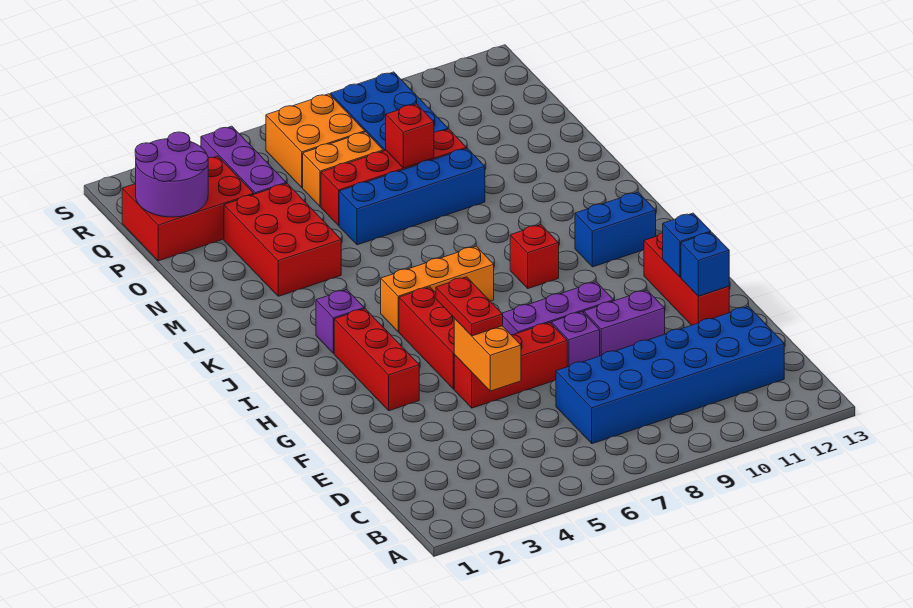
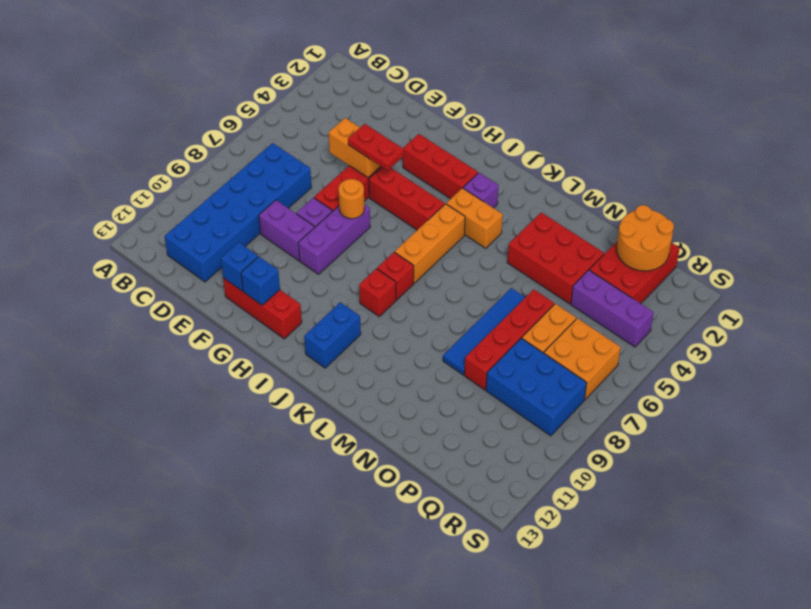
purple 1x2 brick [584,290,665,356] -> purple 1x2 brick turned to [259,200,315,261]
none -> orange 1x1 round brick [338,179,364,219]
none -> orange 1x2 brick [446,188,503,248]
blue 1x4 brick [339,148,485,245] -> blue 1x4 tile [443,288,525,375]
red 1x1 brick [386,104,434,168] -> red 1x1 brick moved to [377,252,414,300]
purple 2x2 round brick [135,132,208,217] -> orange 2x2 round brick [617,205,674,271]

